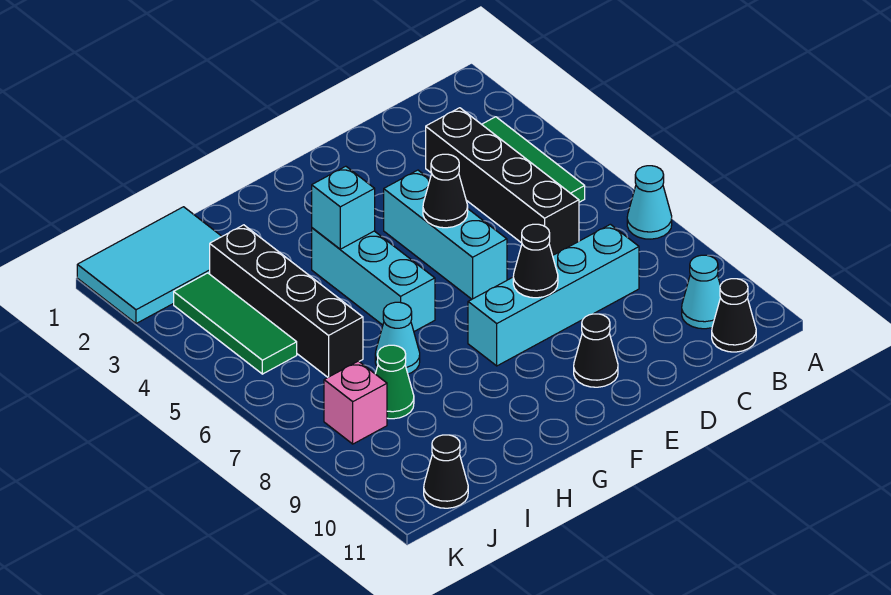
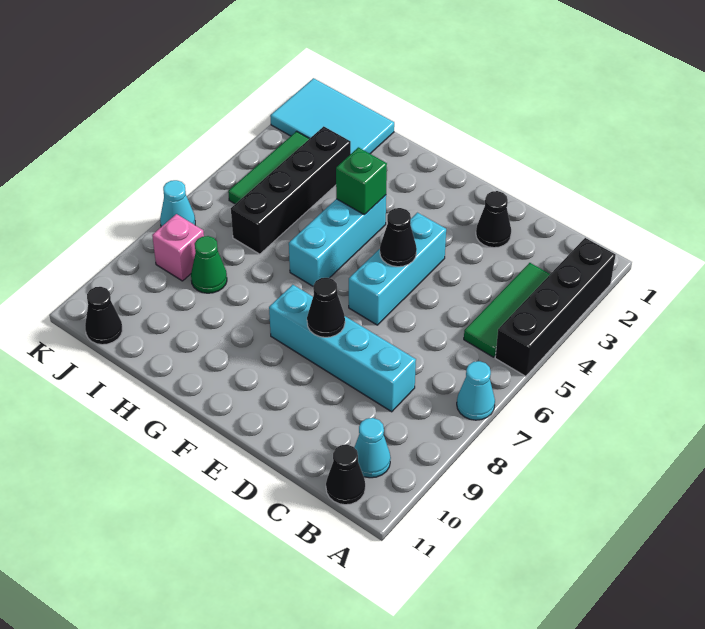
black 1x4 brick [426,108,579,256] -> black 1x4 brick moved to [495,238,616,376]
black 1x1 cone [574,314,618,387] -> black 1x1 cone moved to [476,191,511,248]
cyan 1x1 brick [312,166,375,249] -> green 1x1 brick [336,147,387,215]
cyan 1x1 cone [375,302,420,374] -> cyan 1x1 cone moved to [160,180,195,227]

